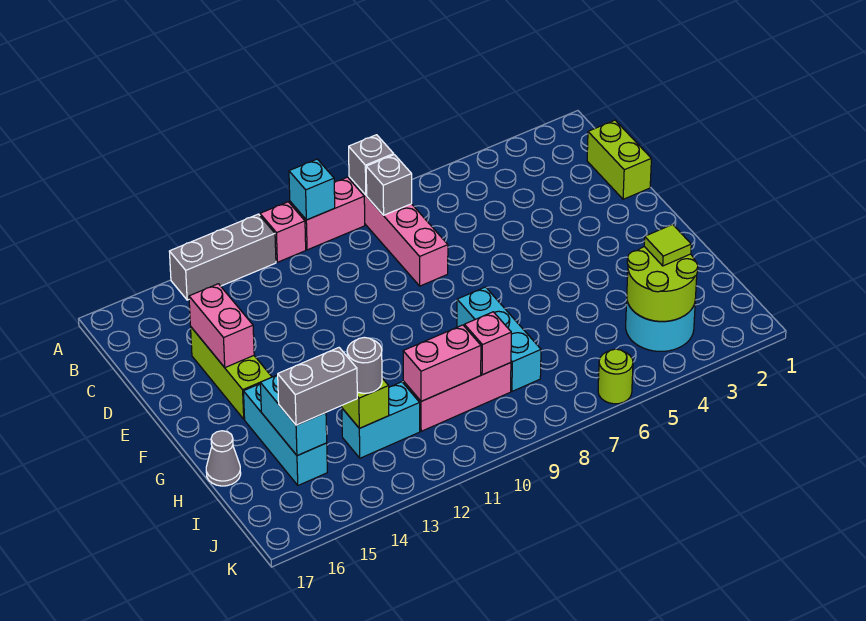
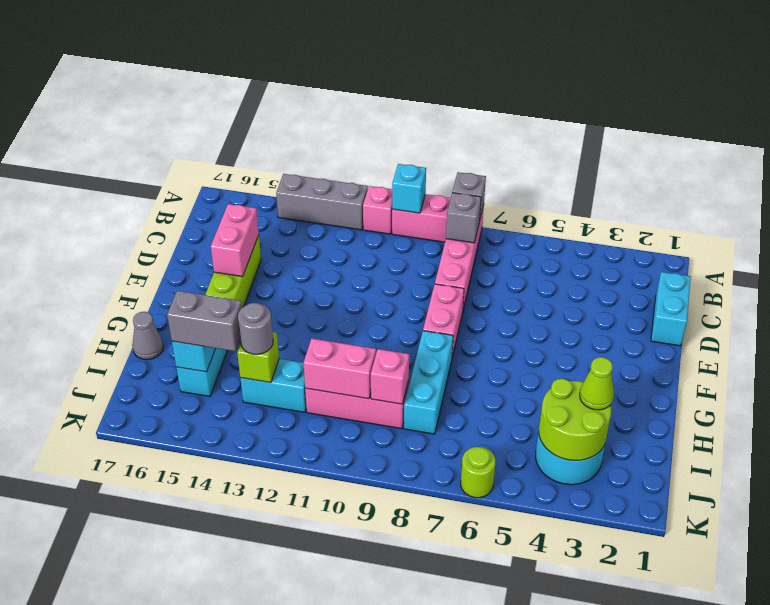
lime 1x2 brick [587,120,651,199] -> cyan 1x2 brick [651,272,691,346]
none -> pink 1x2 brick [423,284,464,357]
lime 1x1 tile [644,224,691,266] -> lime 1x1 cone [580,357,614,410]

